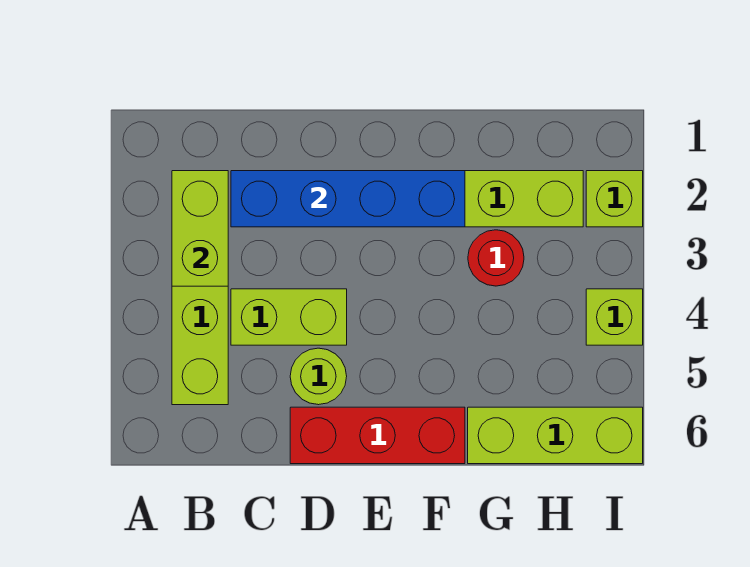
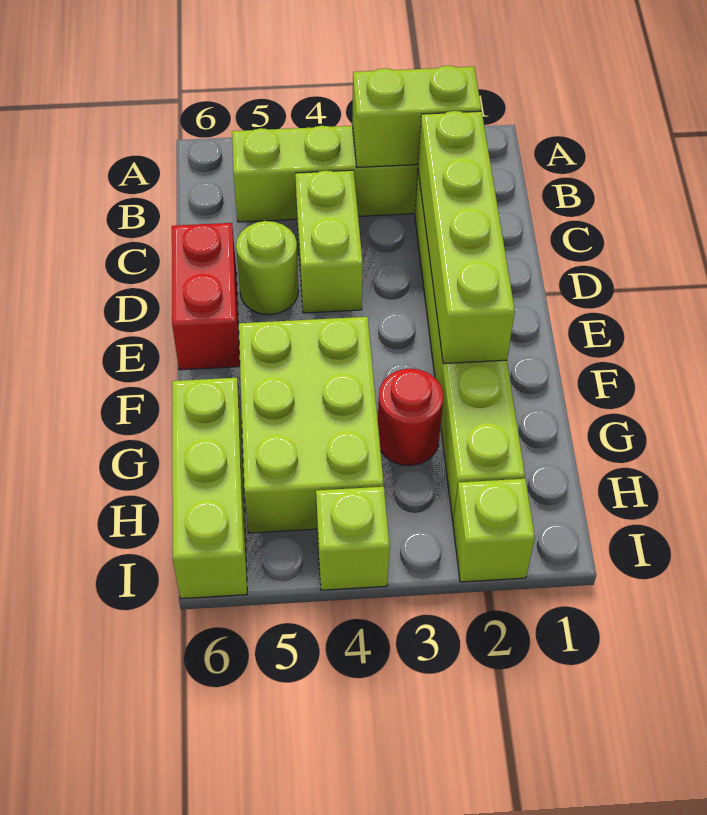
blue 1x4 brick [231,171,465,227] -> lime 1x4 brick [418,111,515,364]
red 1x3 brick [290,407,465,464] -> red 1x2 brick [172,223,240,370]
none -> lime 2x3 brick [239,317,384,533]

